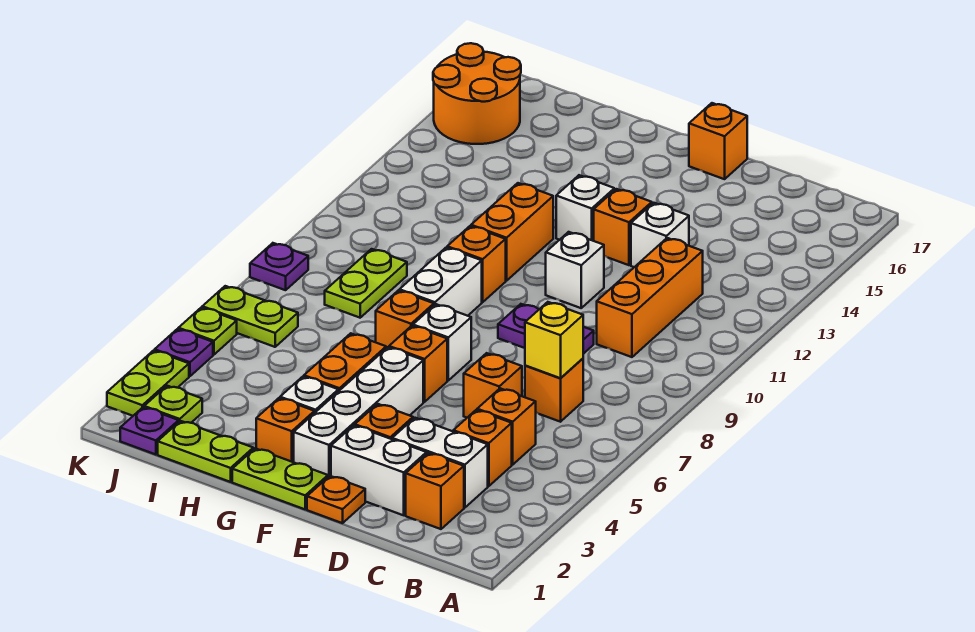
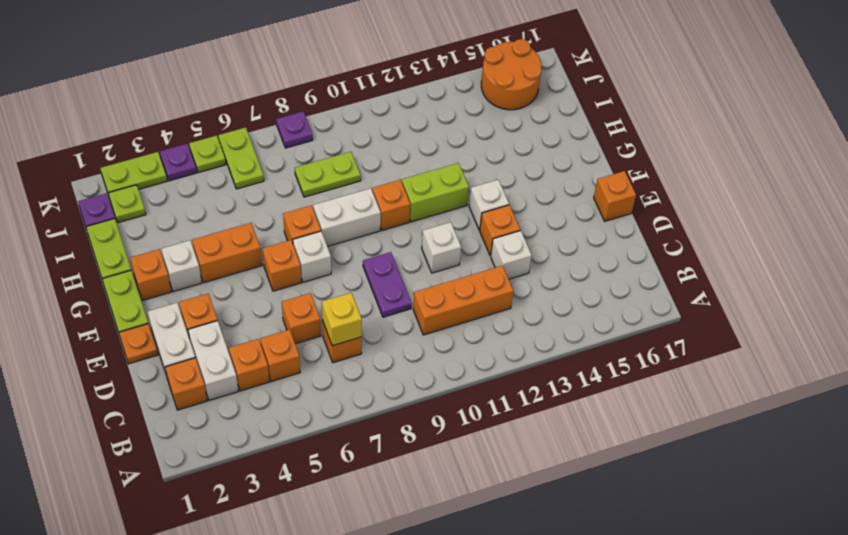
white 1x4 brick [294,347,423,477] -> none
orange 1x2 brick [471,183,553,281] -> lime 1x2 brick [402,163,469,222]

